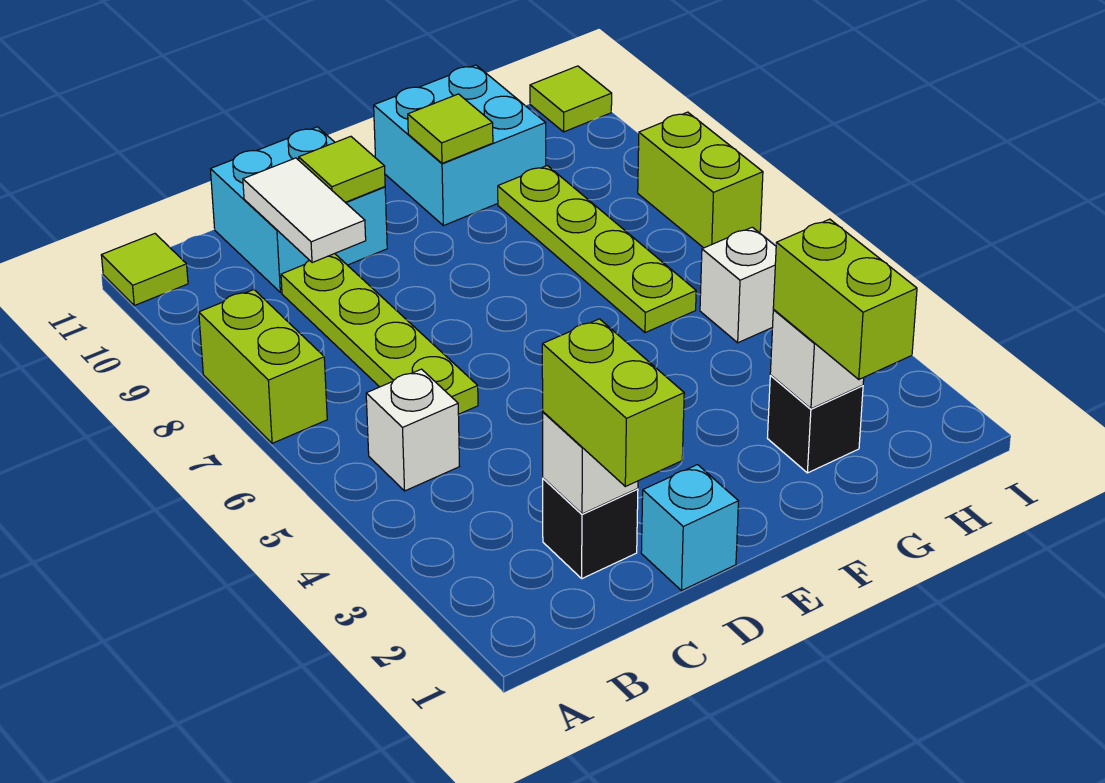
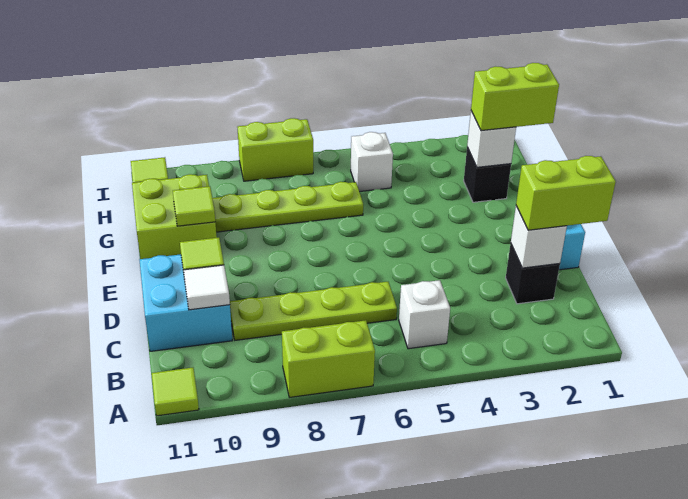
white 1x2 tile [243,158,366,263] -> white 1x1 tile [184,265,230,310]
cyan 2x2 brick [374,65,546,226] -> lime 2x2 brick [132,174,217,259]

